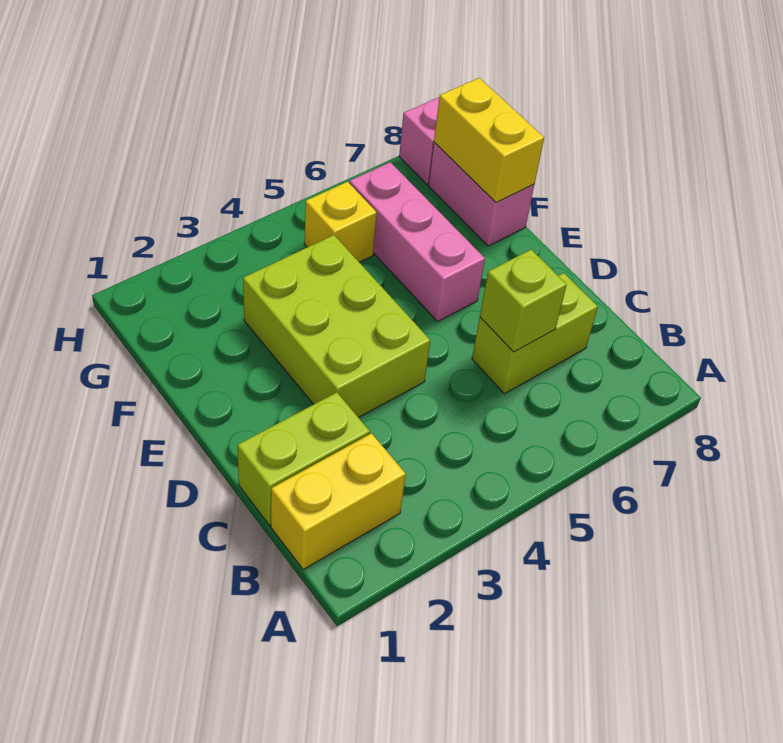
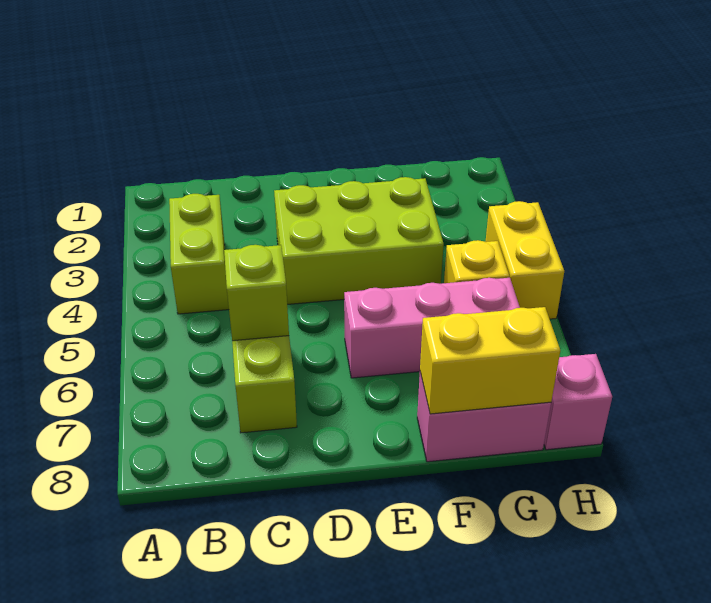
yellow 1x2 brick [271,433,406,570] -> yellow 1x2 brick moved to [485,201,564,319]
lime 1x2 brick [237,392,370,525] -> lime 1x2 brick moved to [169,194,229,314]

